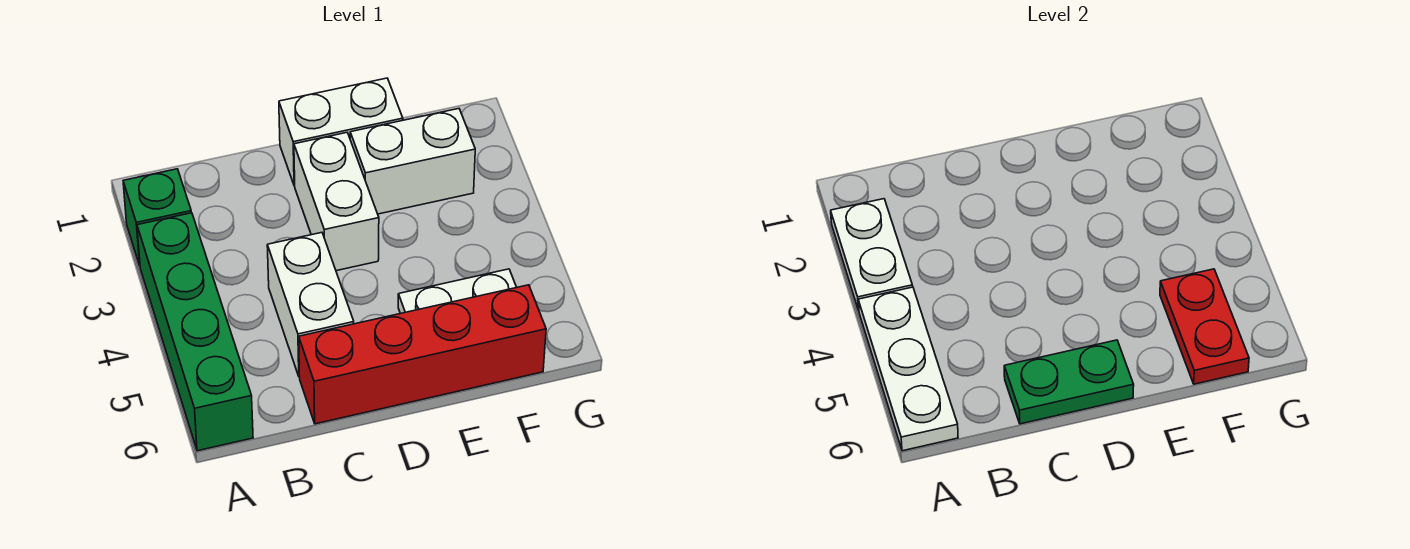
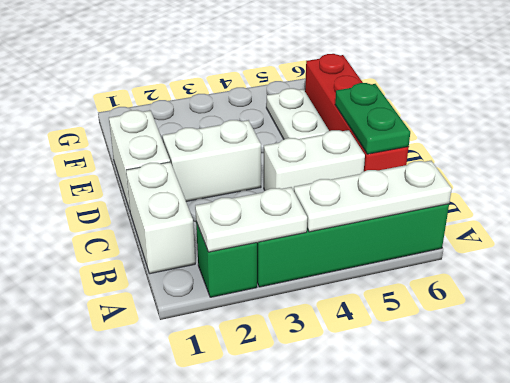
white 1x2 brick [350,109,475,214] -> white 1x2 brick moved to [126,162,195,274]
red 1x2 plate [1160,269,1249,384] -> none

